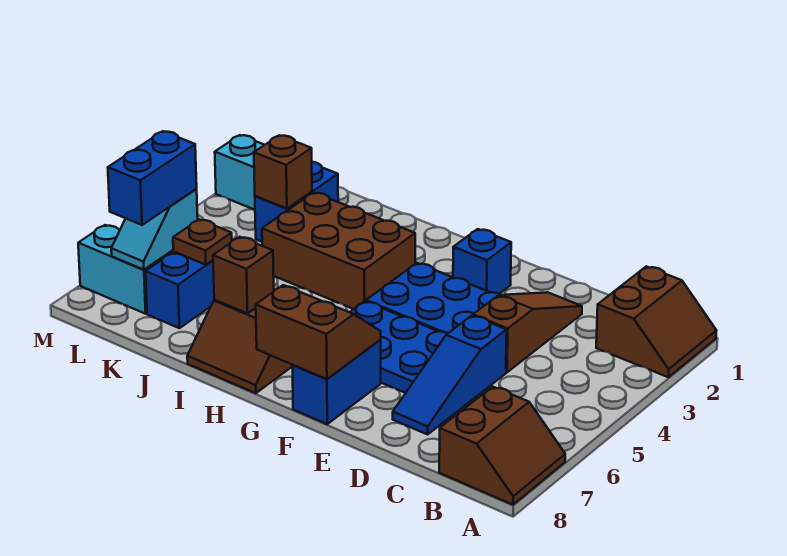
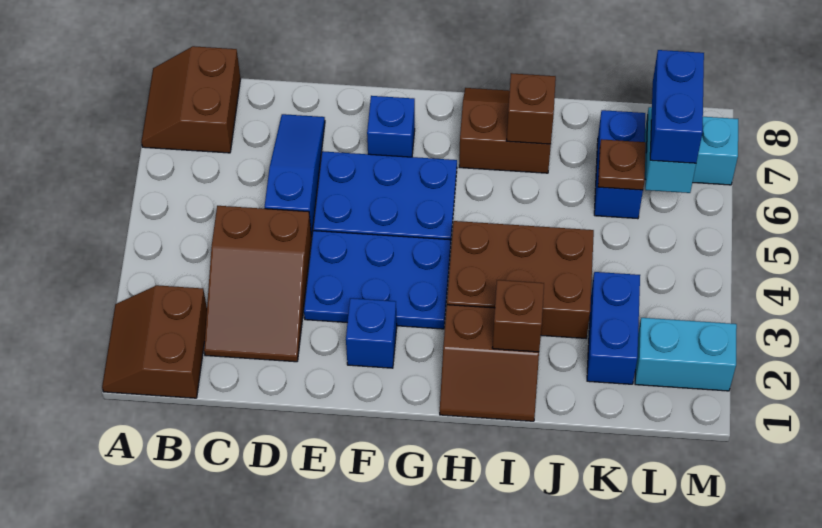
brown 1x3 slope [473,292,582,372] -> brown 2x3 slope [204,206,312,362]
blue 1x2 brick [292,340,381,424] -> blue 1x1 brick [367,96,415,157]
brown 2x2 slope [256,285,381,379] -> brown 2x2 slope moved to [440,305,539,421]
brown 1x1 brick [254,135,312,209] -> brown 1x1 brick moved to [492,280,544,352]

